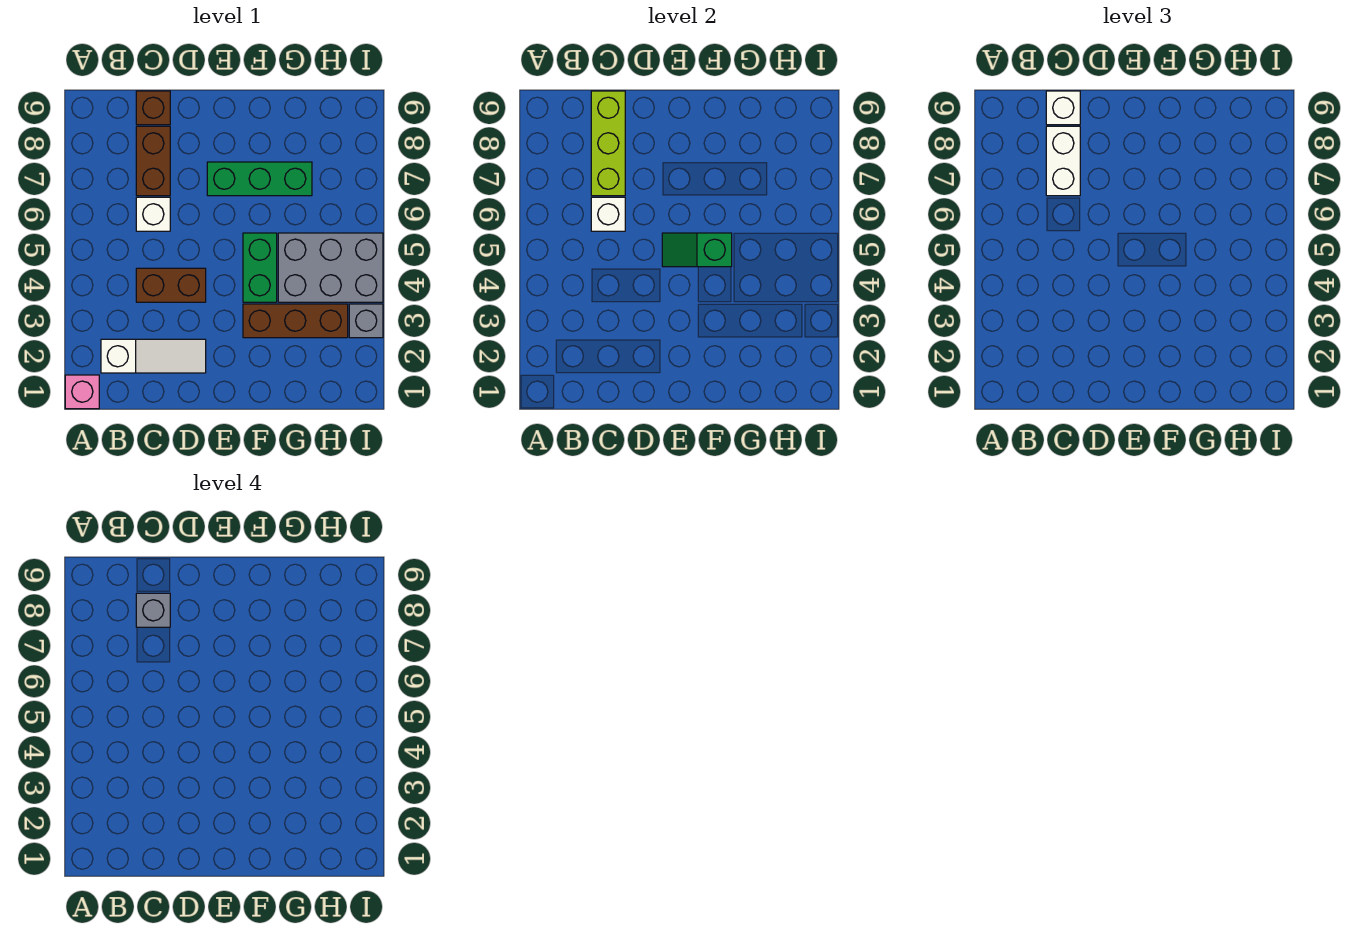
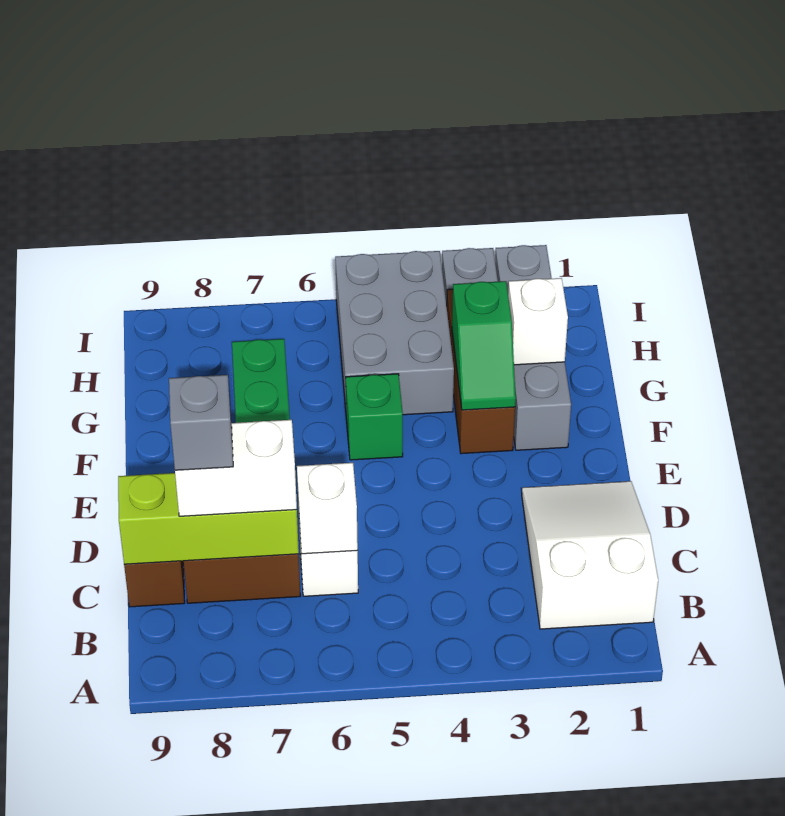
pink 1x1 brick [65,375,99,409] -> none
white 1x3 slope [101,339,206,373] -> white 2x3 slope [522,481,658,629]
brown 1x2 brick [136,268,206,302] -> none
white 1x1 brick [1046,91,1080,125] -> white 1x1 brick moved to [508,278,568,365]
green 1x2 slope [662,233,732,267] -> green 1x2 slope moved to [452,281,516,410]
none -> grey 1x4 brick [495,245,571,450]
green 1x2 brick [243,233,277,302] -> green 1x1 brick [346,374,403,460]

